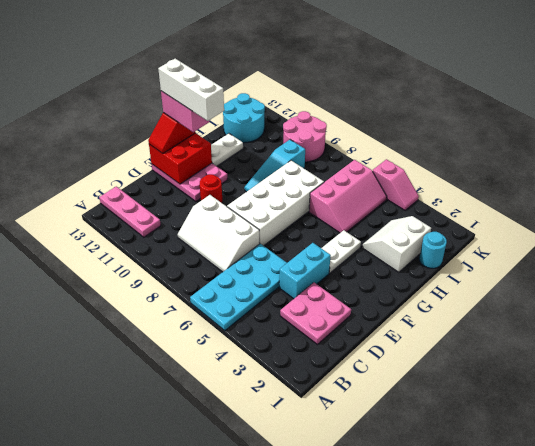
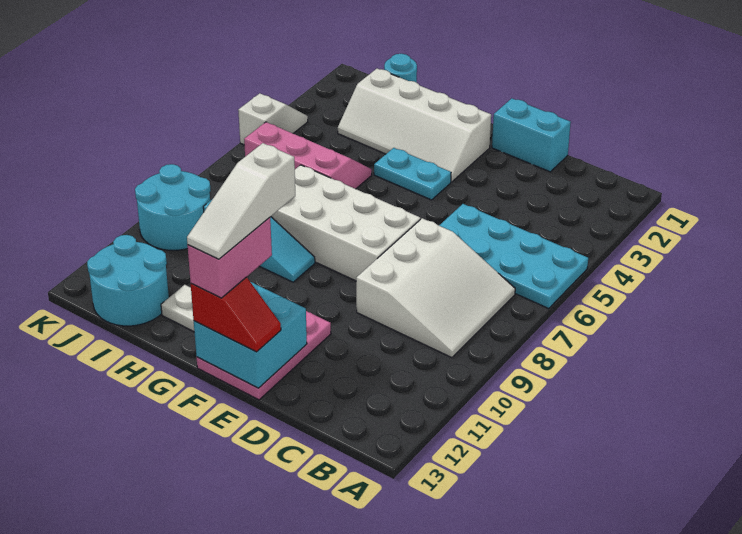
pink 1x3 plate [99,186,161,237] -> none
pink 2x2 plate [280,283,351,344] -> none
white 2x3 slope [178,195,260,272] -> white 3x3 slope [356,218,515,358]
cyan 1x2 brick [279,243,331,299] -> cyan 1x2 brick moved to [492,98,571,172]
red 1x1 round brick [200,174,222,203] -> none
red 2x2 brick [149,133,212,184] -> cyan 2x2 brick [194,282,307,388]
white 1x2 plate [321,230,361,273] -> cyan 1x2 plate [374,148,451,200]
white 1x3 brick [158,59,224,121] -> white 1x3 slope [187,143,295,259]
white 2x2 slope [362,216,431,272] -> white 2x4 slope [338,69,491,182]
pink 2x2 round brick [283,111,327,162] -> cyan 2x2 round brick [135,164,211,251]
pink 1x2 slope [373,159,419,210] -> white 1x2 slope [238,93,308,145]

